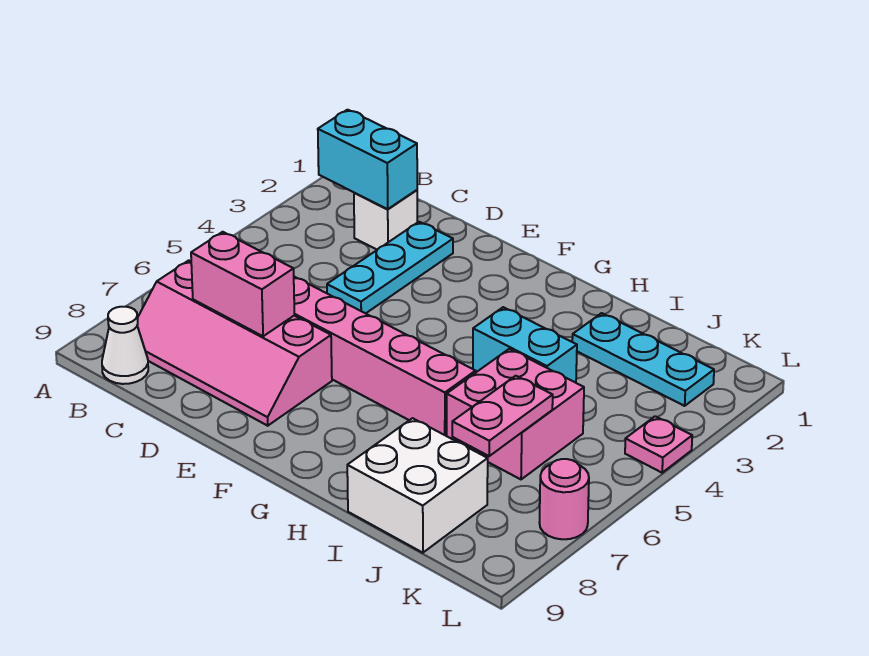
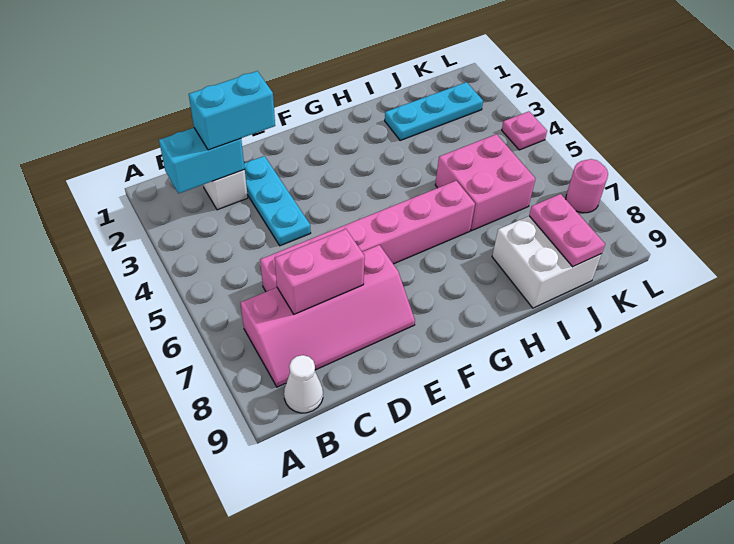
cyan 1x2 brick [473,307,577,383] -> cyan 1x2 brick moved to [189,71,275,150]
pink 1x2 plate [452,376,553,456] -> pink 1x2 plate moved to [529,194,605,267]

